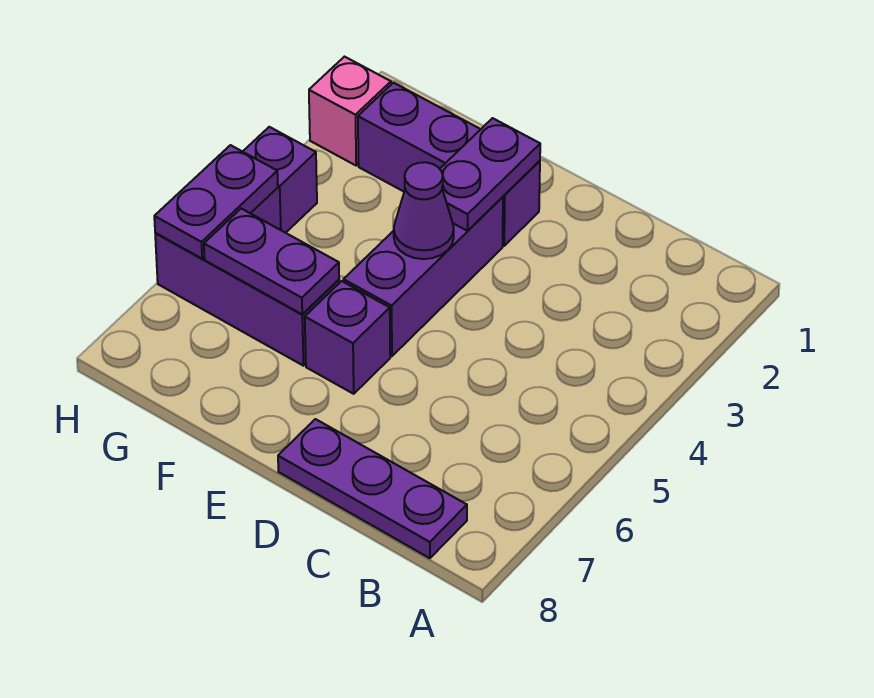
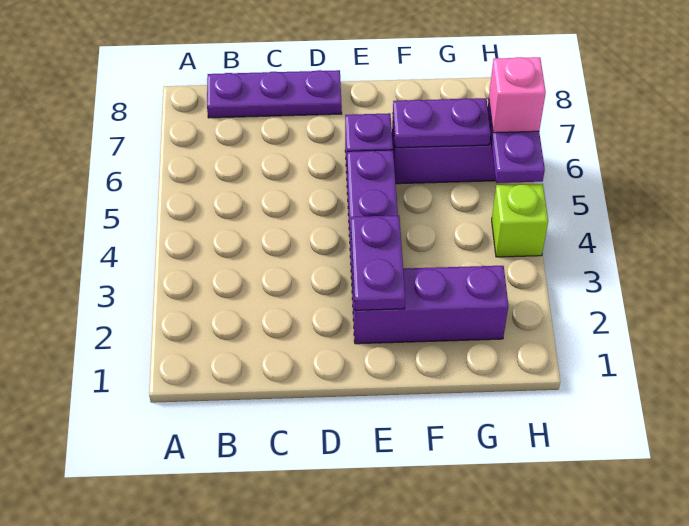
purple 1x1 cone [394,162,454,259] -> none
pink 1x1 brick [309,57,391,165] -> pink 1x1 brick moved to [489,57,546,133]
purple 1x1 brick [243,127,317,233] -> lime 1x1 brick [492,184,548,257]

